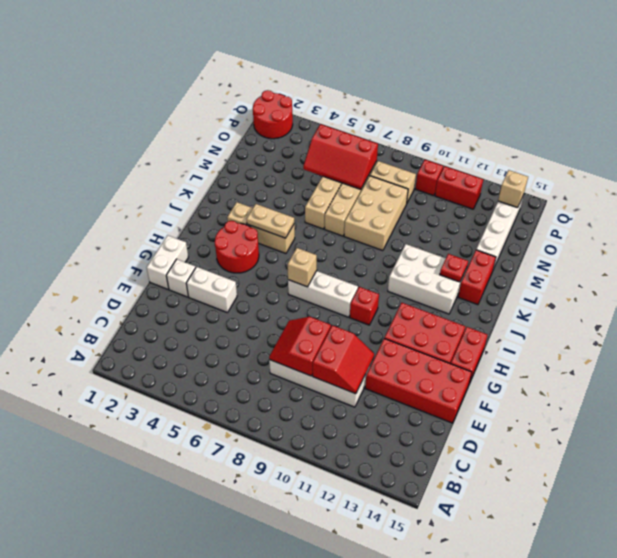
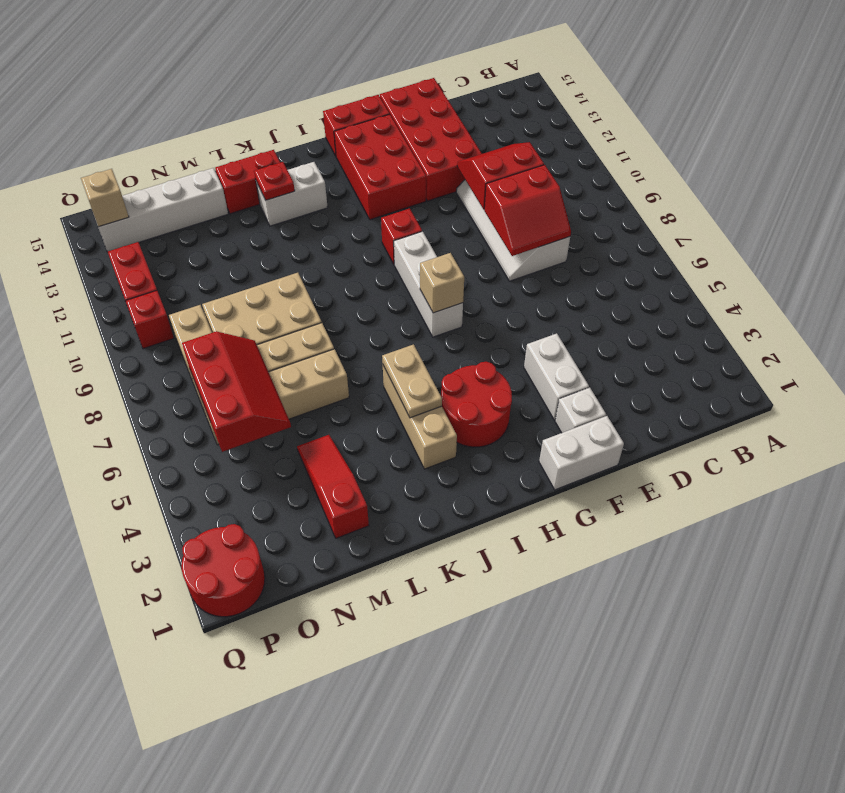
white 2x3 brick [388,244,467,314] -> white 1x2 brick [256,162,328,226]
none -> red 1x3 slope [297,435,369,538]

